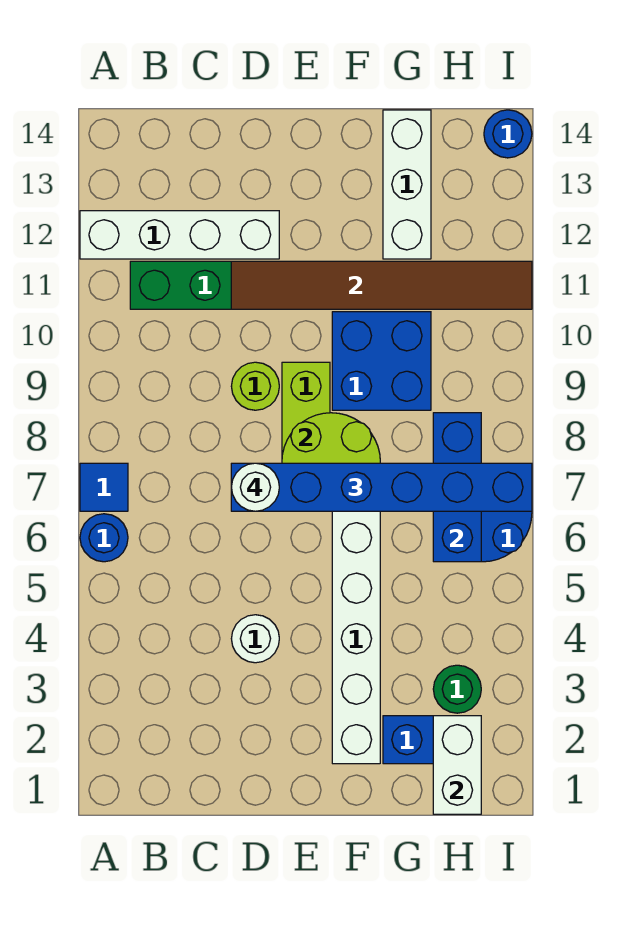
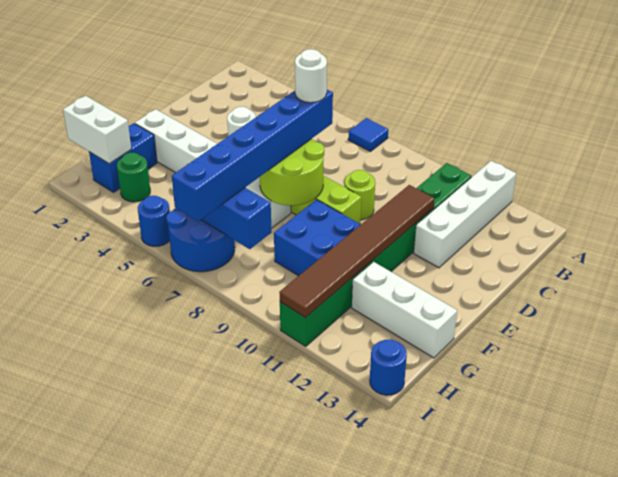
blue 1x1 round brick [80,514,128,562] -> blue 1x1 round brick moved to [138,196,170,246]

